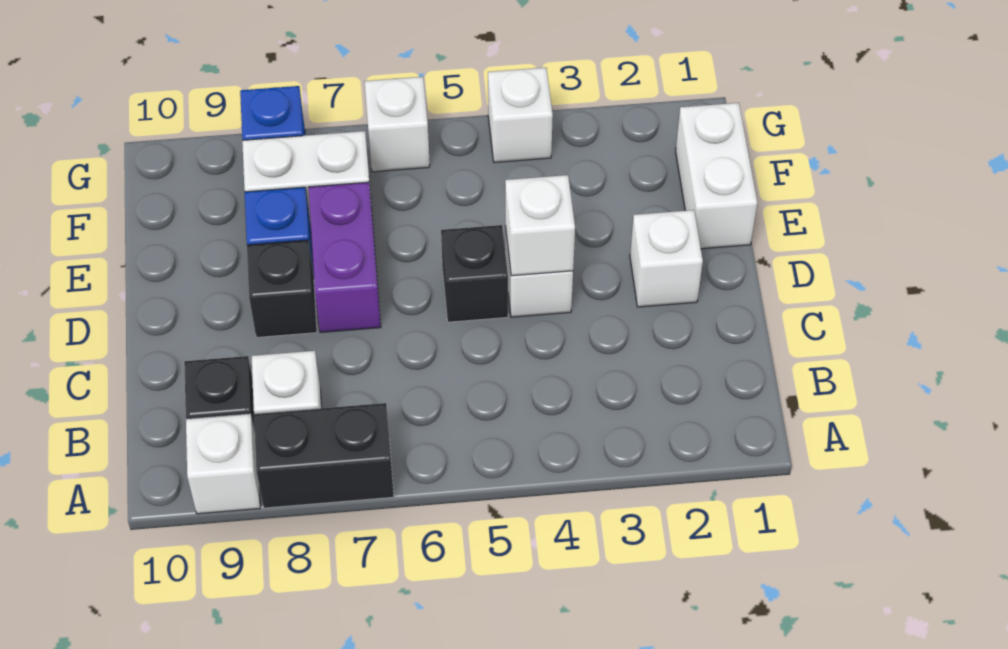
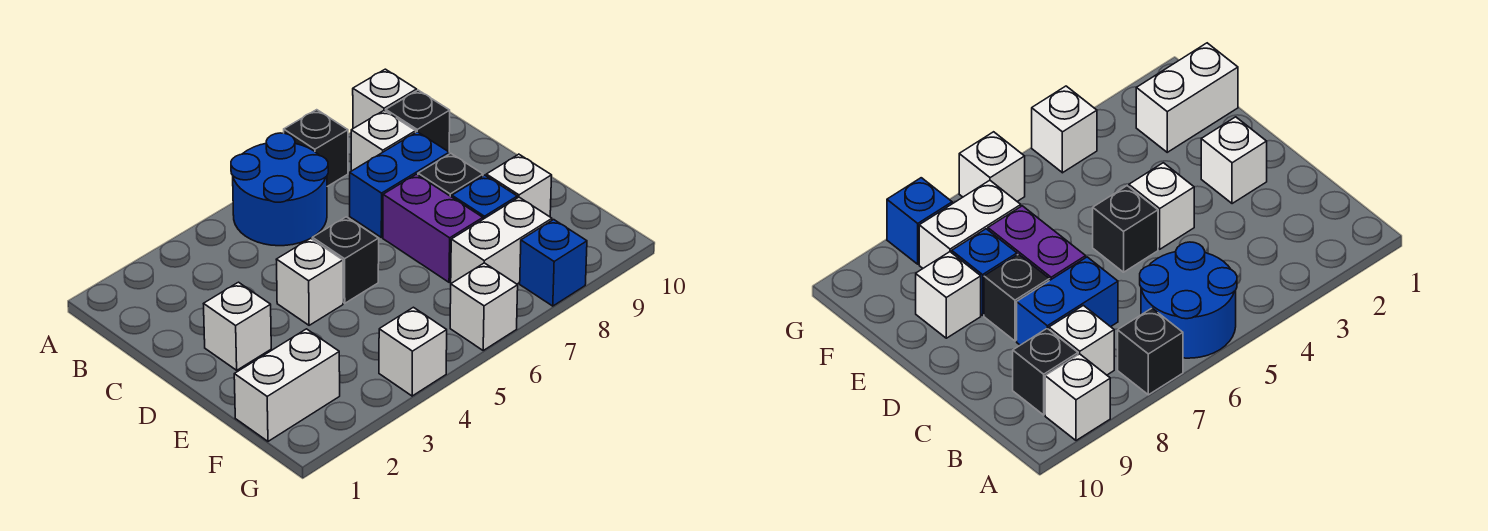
none -> blue 2x2 round brick [231,133,328,246]
black 1x2 brick [254,403,394,508] -> black 1x1 brick [284,110,348,186]
none -> blue 1x2 brick [350,132,449,238]
white 1x1 brick [505,175,575,276] -> white 1x1 brick moved to [486,154,552,217]
white 1x2 brick [676,103,757,249] -> white 1x2 brick turned to [234,329,340,441]

